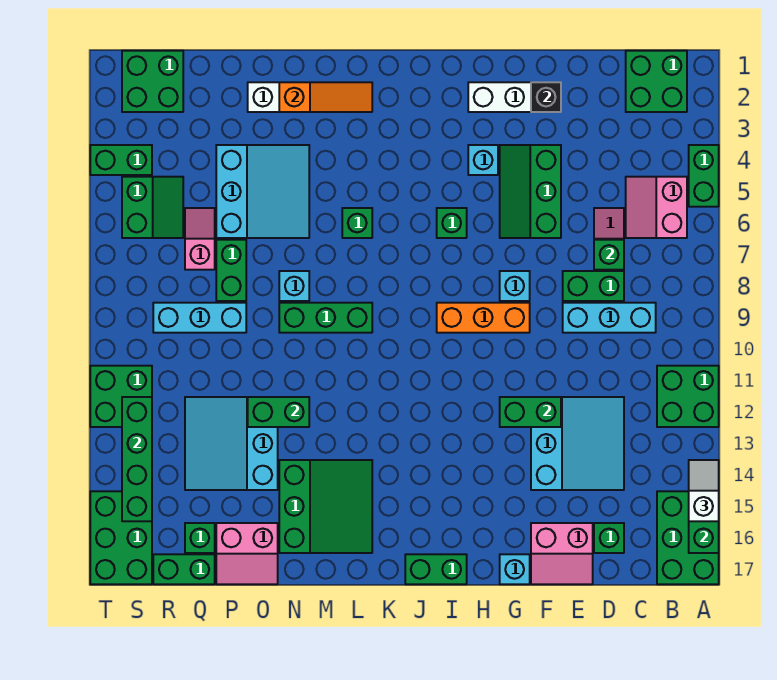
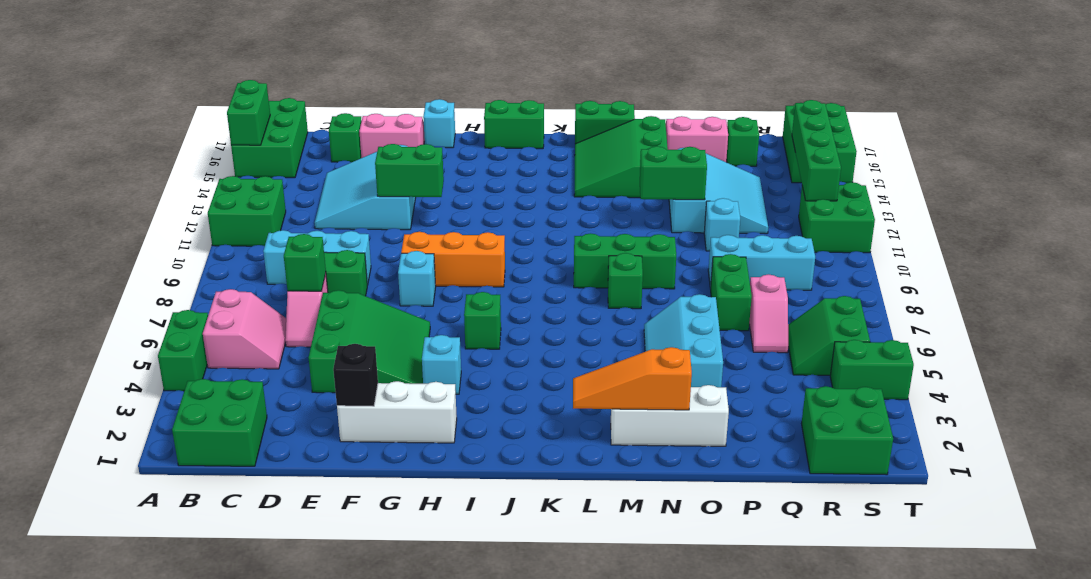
white 1x2 slope [689,460,719,521] -> none
green 2x3 slope [500,145,561,238] -> green 3x3 slope [309,290,430,393]
green 1x1 brick [342,208,372,238] -> green 1x1 brick moved to [608,253,643,309]
cyan 3x3 slope [216,145,309,238] -> cyan 2x3 slope [644,294,723,387]
cyan 1x1 brick [279,271,309,301] -> cyan 1x1 brick moved to [704,198,740,251]
green 1x2 brick [153,554,215,584] -> green 1x2 brick moved to [575,101,635,144]

